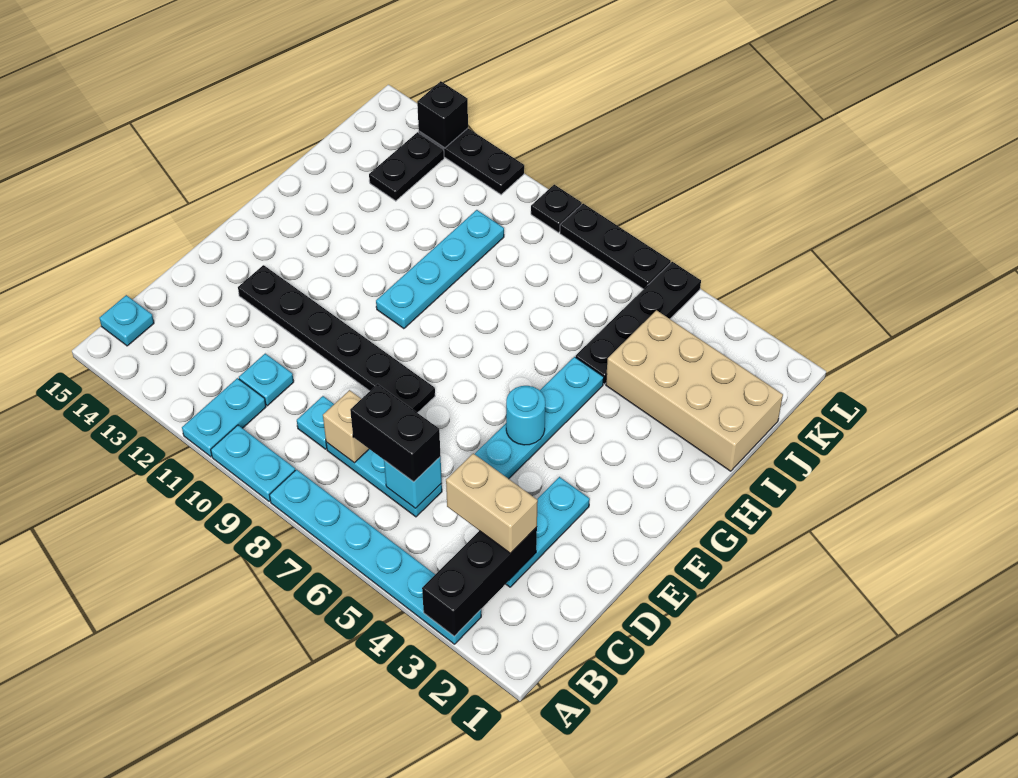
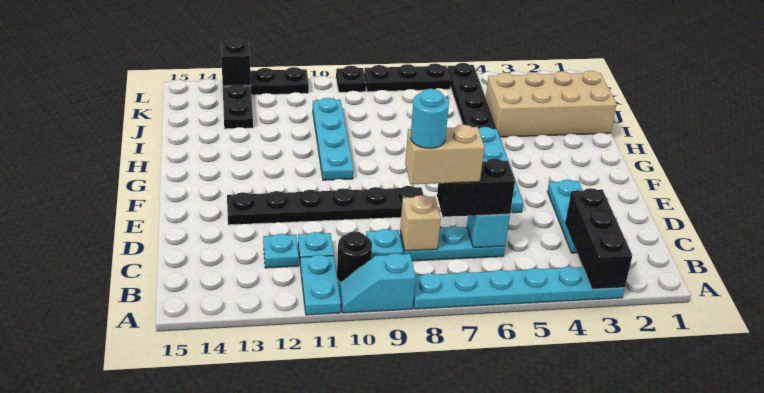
cyan 1x2 plate [211,425,295,501] -> cyan 1x2 slope [339,253,416,313]
none -> black 1x1 round brick [337,231,372,282]
cyan 1x1 plate [99,295,154,346] -> cyan 1x1 plate moved to [263,234,299,268]
tan 1x2 brick [446,453,538,553] -> tan 1x2 brick moved to [405,125,484,184]
cyan 1x1 round brick [506,386,545,445] -> cyan 1x1 round brick moved to [411,89,449,148]

